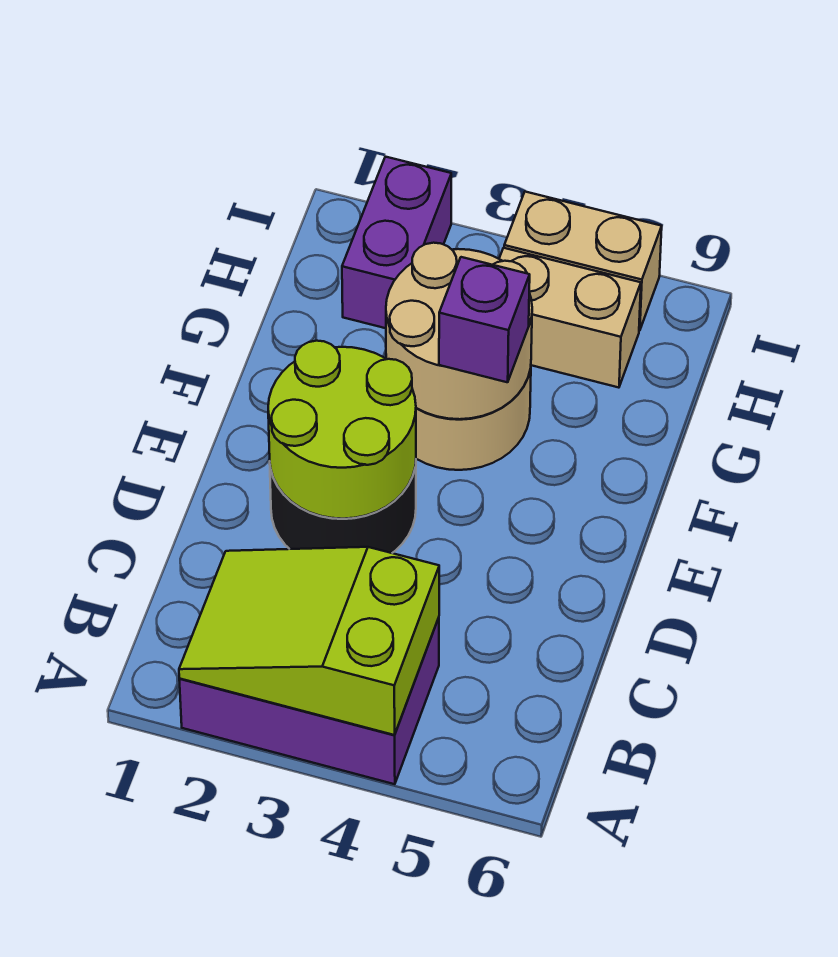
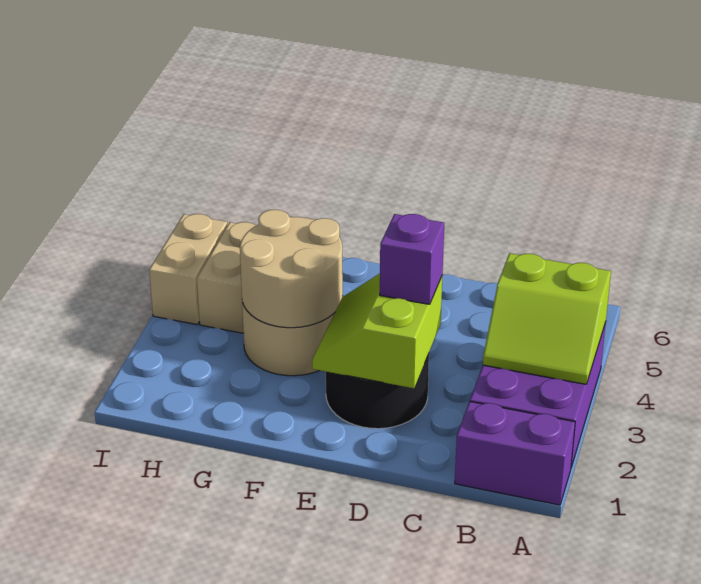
lime 2x3 slope [179,547,439,735] -> lime 2x2 slope [483,253,611,384]
lime 2x2 round brick [268,341,416,519] -> lime 2x2 slope [312,274,443,388]
purple 1x1 brick [439,257,530,382] -> purple 1x1 brick moved to [380,214,444,304]
purple 1x2 brick [342,157,451,328] -> purple 1x2 brick moved to [455,402,575,505]

